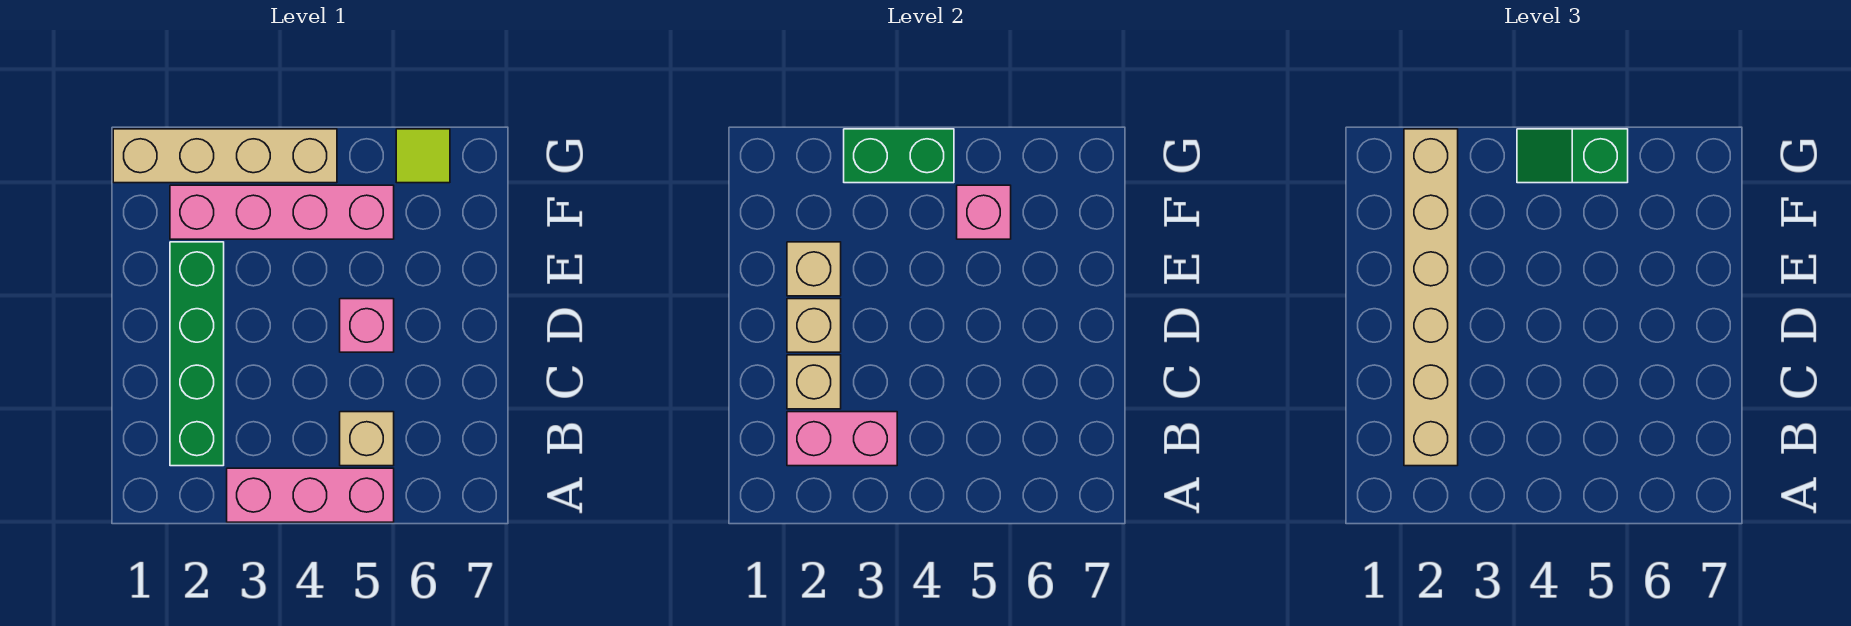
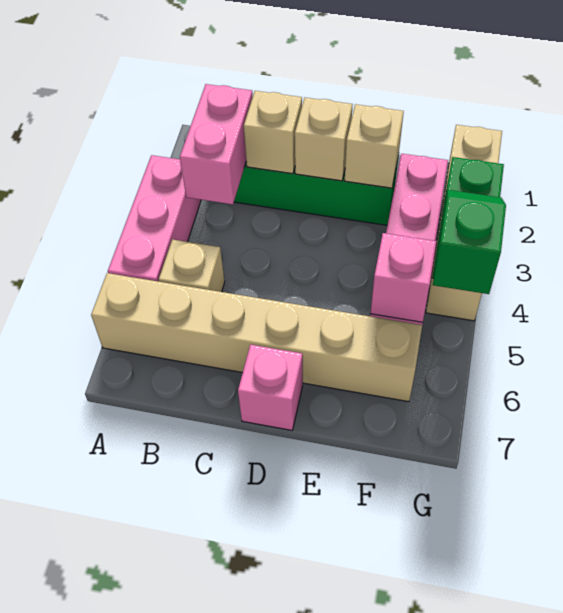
tan 1x6 brick [1404,129,1458,466] -> tan 1x6 brick moved to [91,273,422,402]
pink 1x1 brick [340,299,394,352] -> pink 1x1 brick moved to [238,345,303,430]
lime 1x1 tile [396,129,450,183] -> none

